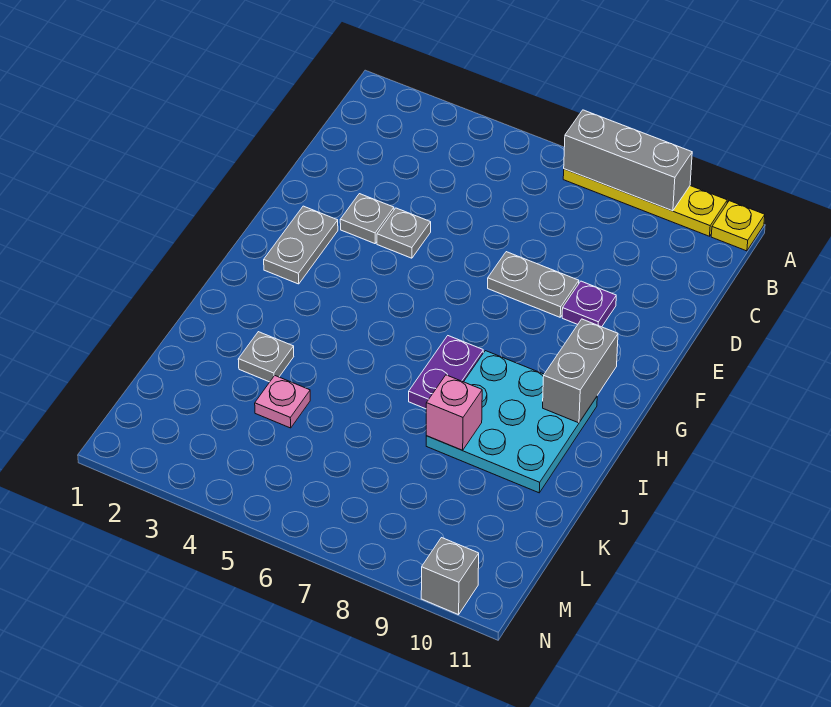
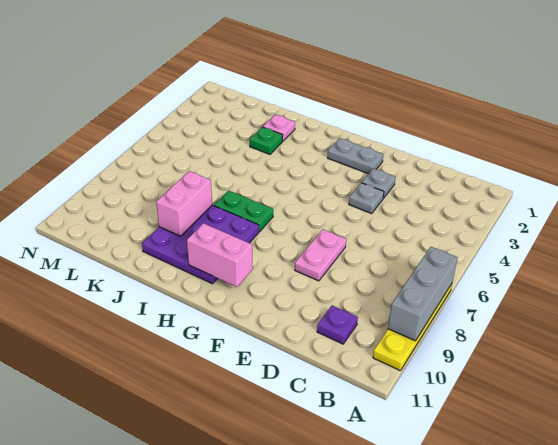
yellow 1x1 plate [711,201,765,251] -> none
grey 1x2 plate [488,252,579,317] -> pink 1x2 plate [295,229,346,281]
purple 1x1 plate [562,281,616,327] -> purple 1x1 plate moved to [317,306,358,344]
grey 1x2 brick [543,319,618,423] -> pink 1x2 brick [187,223,253,287]
purple 1x2 plate [409,336,483,409] -> green 1x2 plate [214,190,273,232]
cyan 3x3 plate [426,351,597,493] -> purple 3x3 plate [142,205,259,284]
grey 1x1 plate [238,332,294,382] -> green 1x1 plate [250,127,283,154]
pink 1x1 brick [426,375,482,450] -> pink 1x2 brick [156,171,212,236]
pink 1x1 plate [255,376,310,428] -> pink 1x1 plate moved to [263,115,295,141]
grey 1x1 brick [421,538,479,615] -> none

